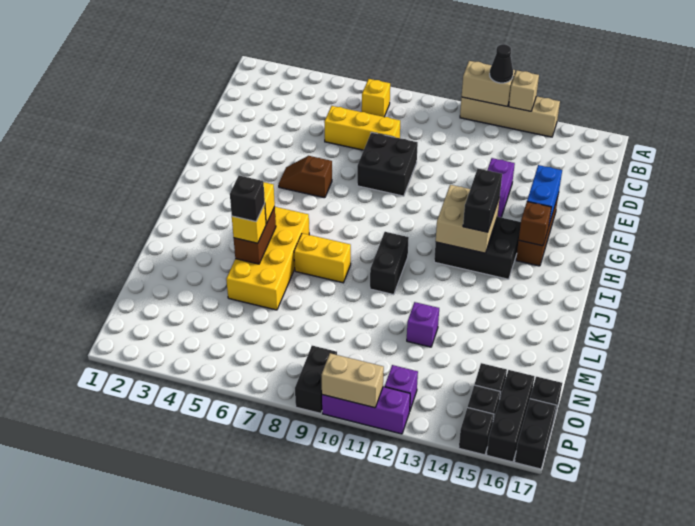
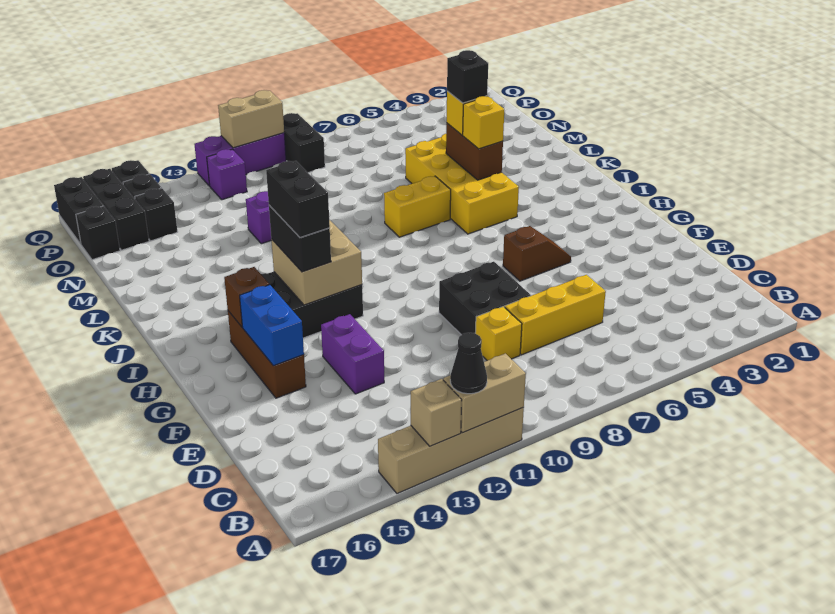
yellow 1x1 brick [362,79,390,117] -> yellow 1x1 brick moved to [475,306,522,361]
black 1x2 brick [370,232,409,295] -> black 1x2 brick moved to [266,161,330,238]

